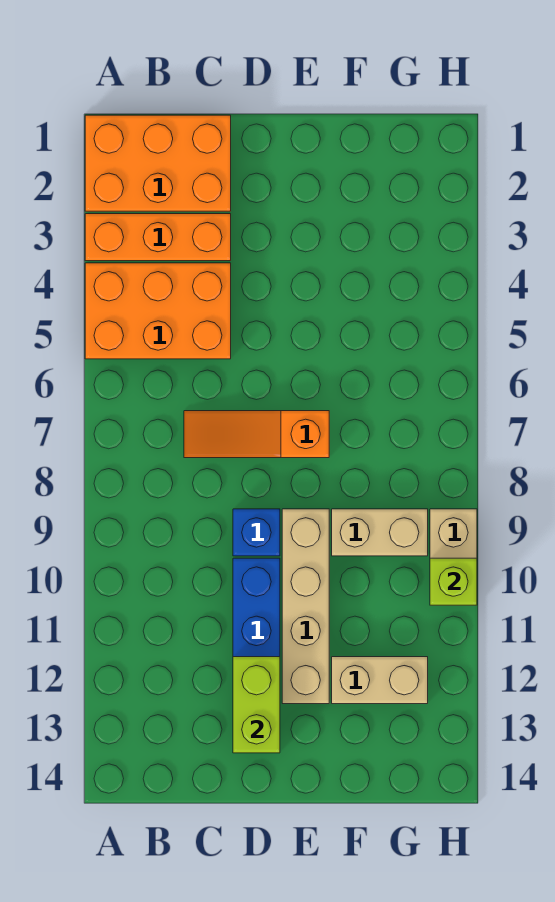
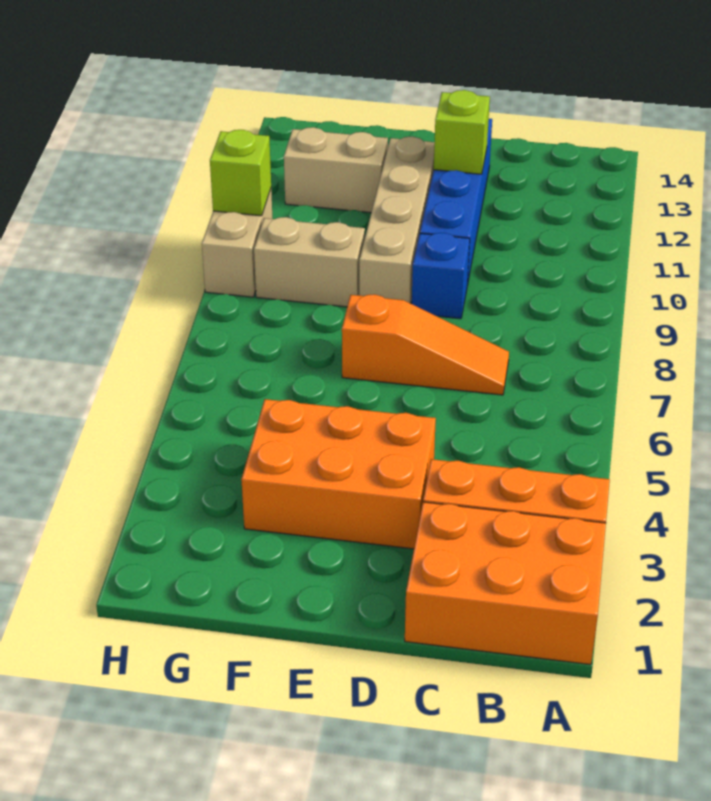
orange 2x3 brick [85,263,231,359] -> orange 2x3 brick moved to [241,399,436,549]
lime 1x2 brick [233,657,280,753] -> lime 1x1 brick [434,90,490,174]

